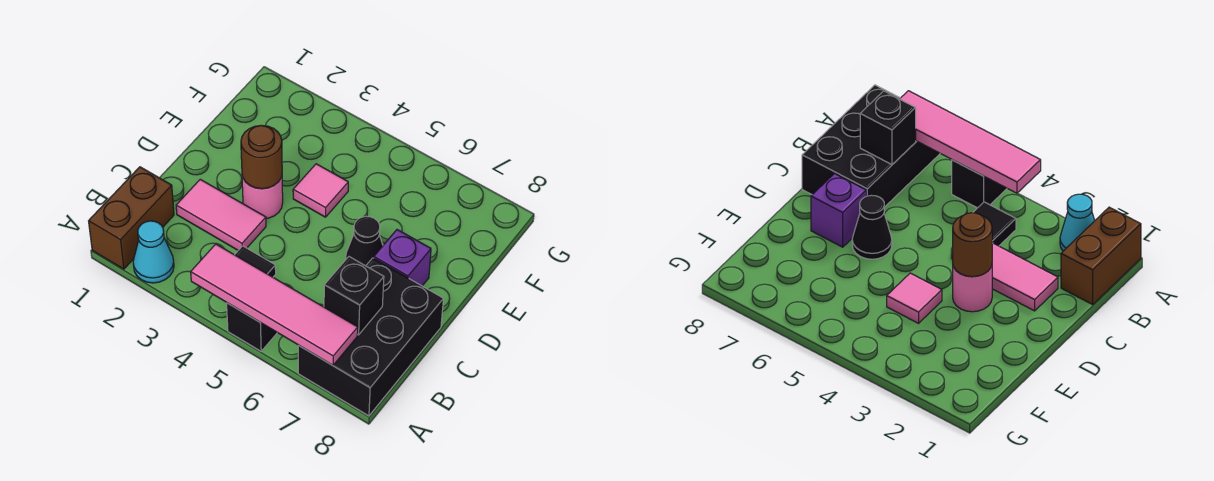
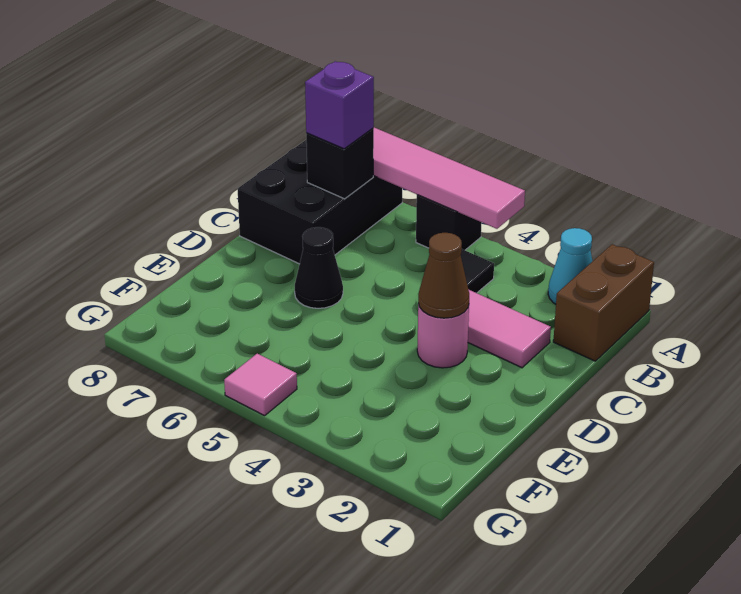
brown 1x1 round brick [241,125,282,189] -> brown 1x1 cone [418,233,469,318]
purple 1x1 brick [374,230,431,286] -> purple 1x1 brick moved to [305,61,374,149]
pink 1x1 tile [293,164,348,217] -> pink 1x1 tile moved to [224,354,297,416]

